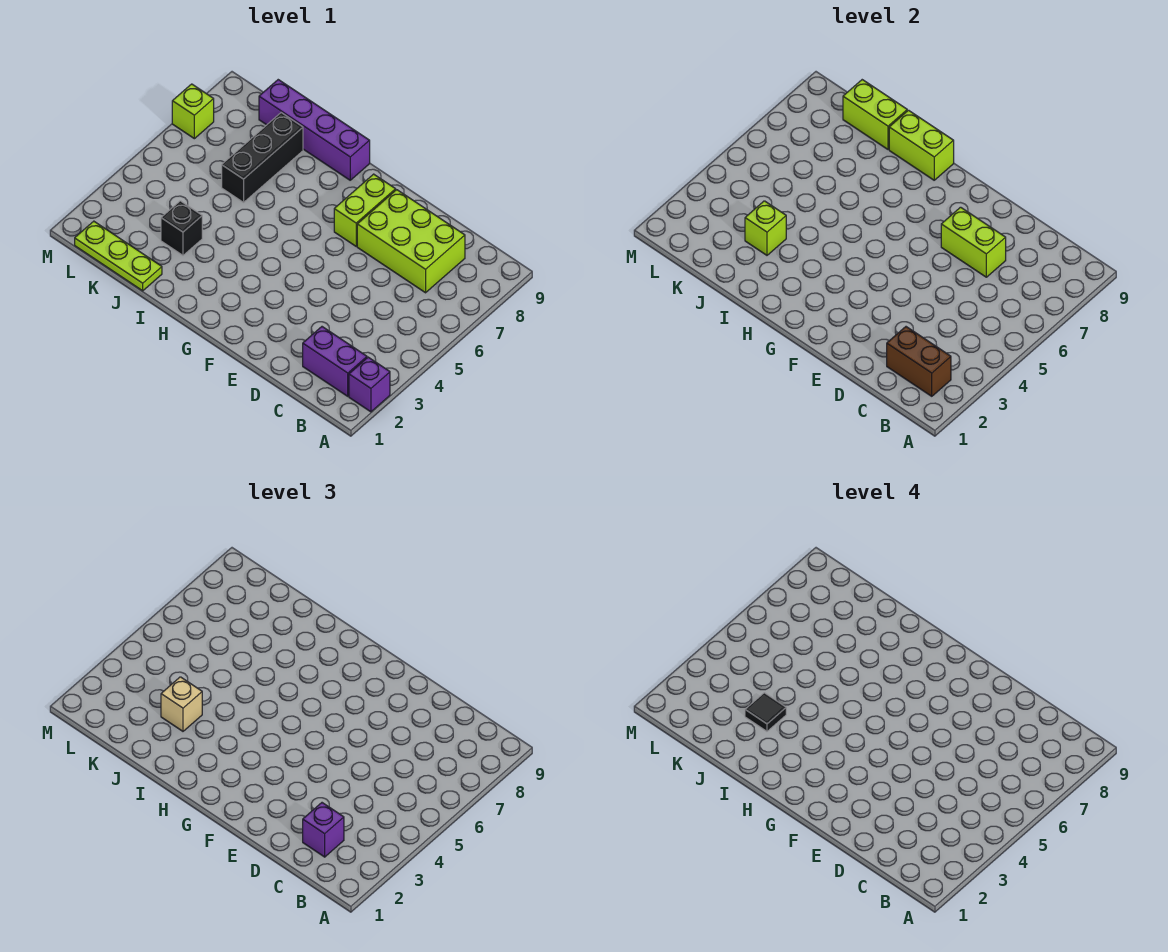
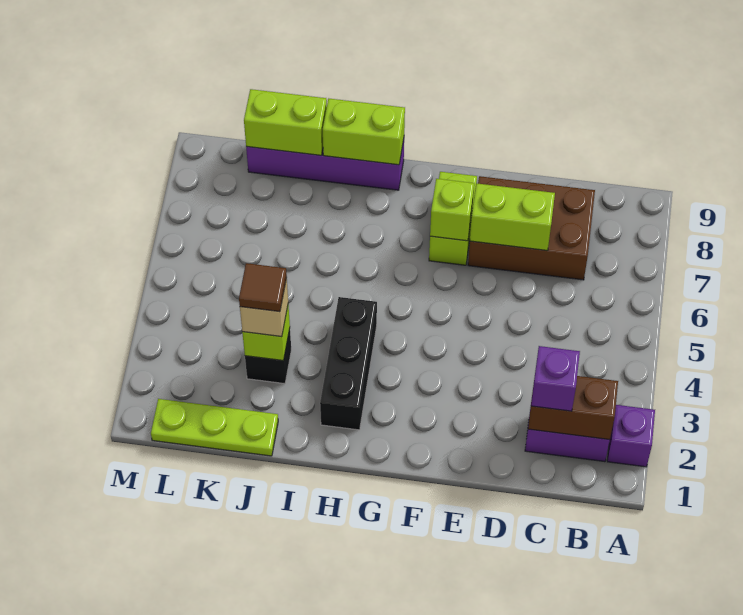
lime 2x3 brick [357,190,465,293] -> brown 2x3 brick [468,176,595,280]
black 1x1 tile [745,693,786,731] -> brown 1x1 tile [239,263,287,312]
black 1x3 brick [222,113,303,202] -> black 1x3 brick moved to [320,297,377,430]
lime 1x1 brick [172,84,214,139] -> lime 1x1 brick moved to [430,179,474,241]

